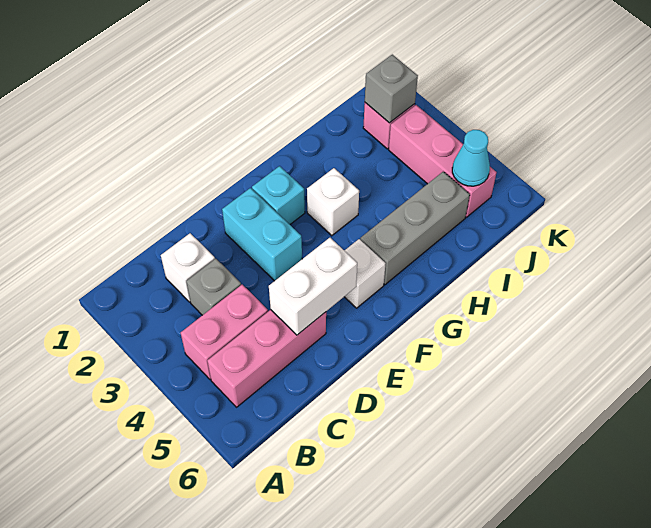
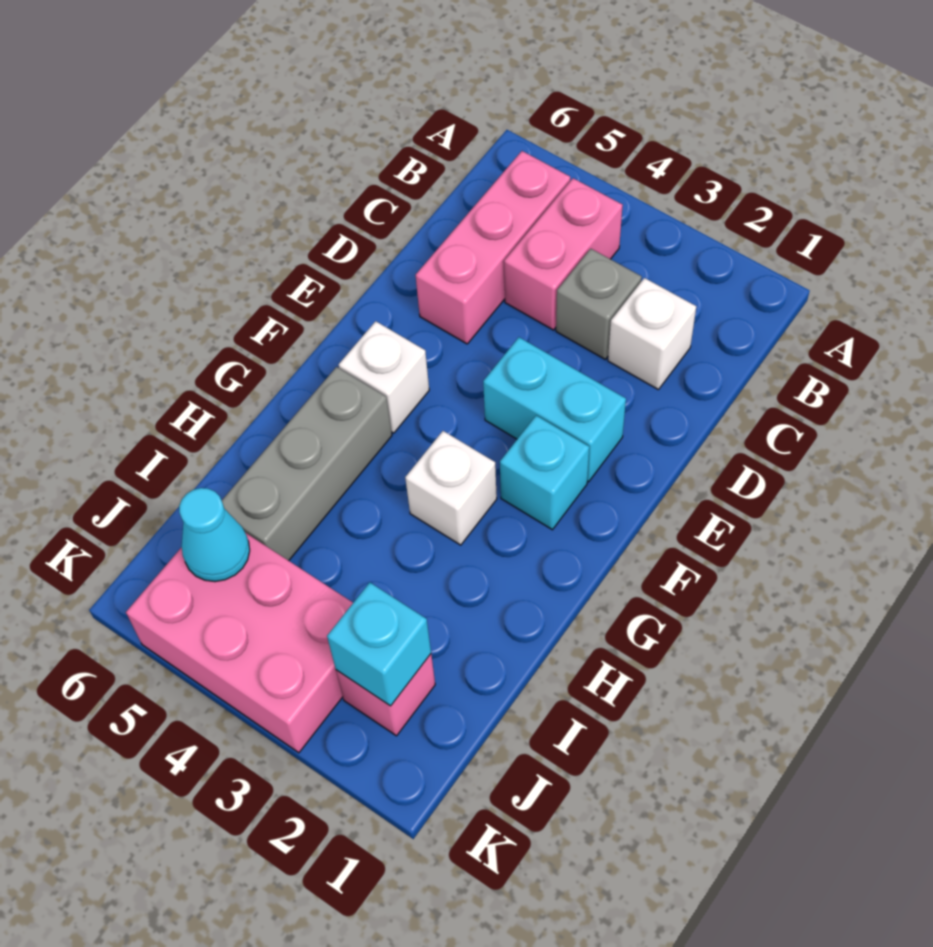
white 1x2 brick [269,238,357,335] -> none
grey 1x1 brick [365,55,418,123] -> cyan 1x1 brick [327,582,431,706]
pink 1x3 brick [389,105,496,217] -> pink 2x3 brick [126,533,353,753]

